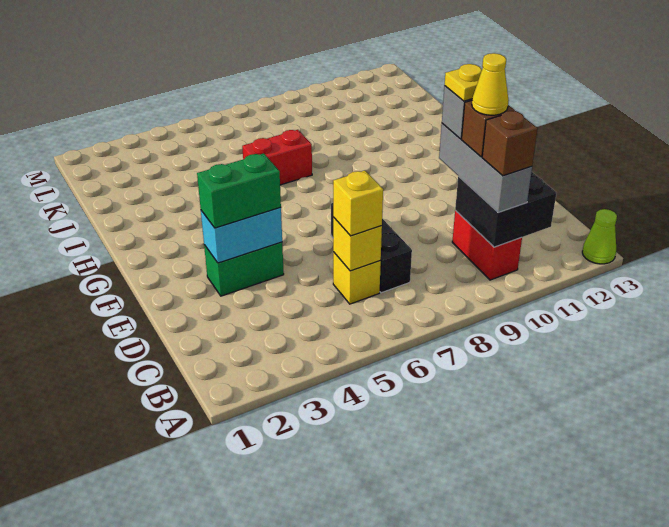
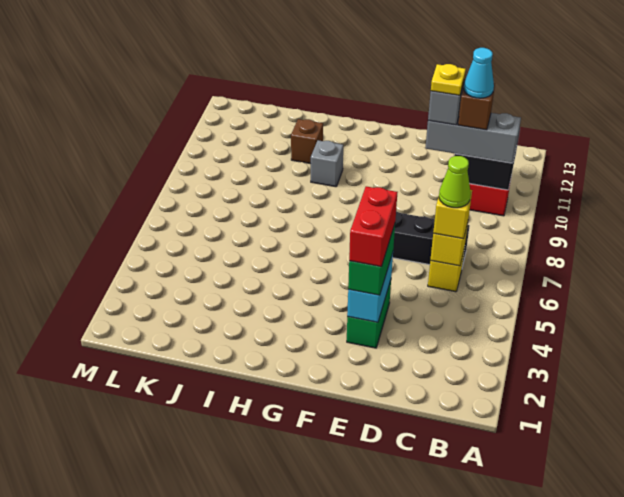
lime 1x1 cone [582,209,617,264] -> lime 1x1 cone moved to [439,156,471,208]
brown 1x1 brick [482,111,538,176] -> brown 1x1 brick moved to [291,119,323,164]
yellow 1x1 cone [472,53,509,115] -> cyan 1x1 cone [464,48,494,98]
none -> grey 1x1 brick [311,140,343,187]
red 1x2 brick [242,130,312,185] -> red 1x2 brick moved to [349,186,397,267]

